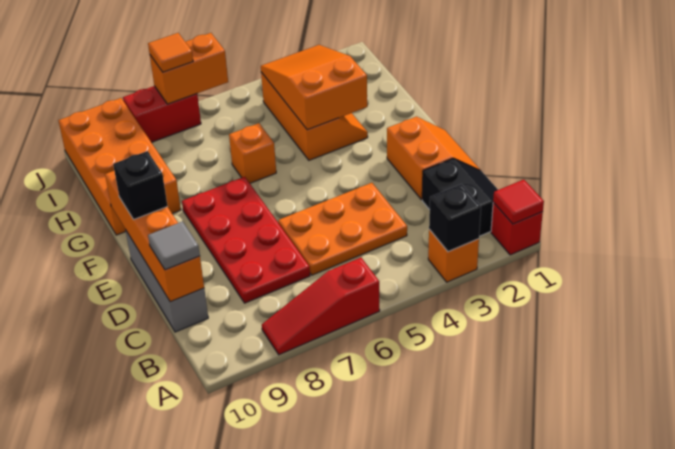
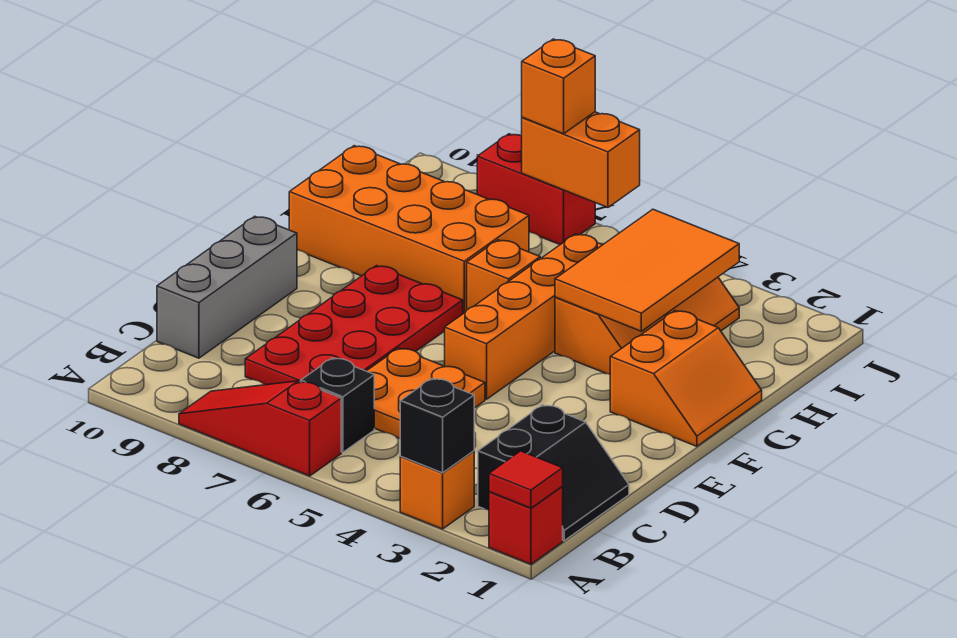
orange 2x3 plate [278,183,407,275] -> orange 2x2 plate [367,348,485,438]
orange 1x4 brick [105,171,204,302] -> orange 1x4 brick moved to [445,234,602,399]
grey 1x1 tile [148,221,200,270] -> none
orange 2x2 slope [387,117,481,200] -> orange 2x2 slope moved to [610,311,762,446]
black 1x1 brick [113,151,168,220] -> black 1x1 brick moved to [301,358,374,452]
orange 2x3 slope [261,45,367,130] -> orange 2x3 tile [555,209,739,331]
orange 2x4 brick [58,98,181,235] -> orange 2x4 brick turned to [289,146,529,314]
orange 1x1 tile [148,33,193,72] -> orange 1x1 brick [522,39,595,134]

